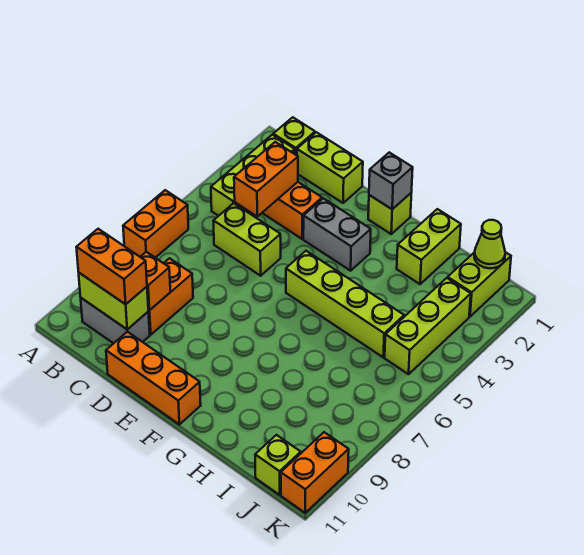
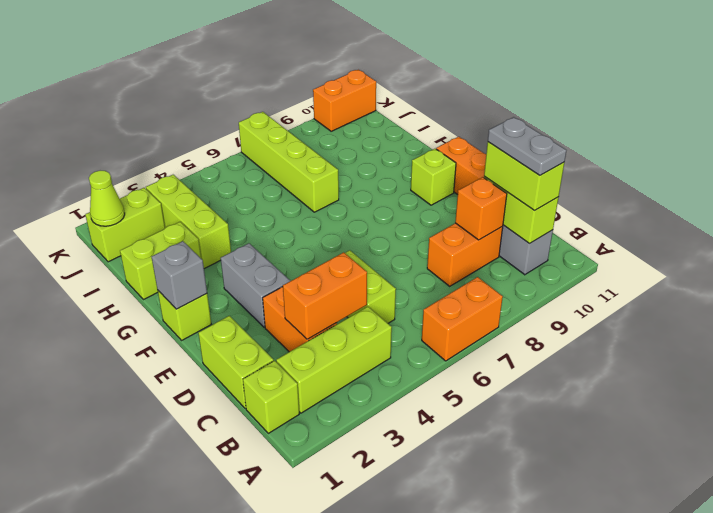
orange 1x2 brick [76,229,147,304] -> lime 1x2 brick [484,142,564,211]
none -> grey 1x2 plate [488,117,567,175]
lime 1x4 brick [286,251,404,357] -> lime 1x4 brick moved to [239,112,339,212]
lime 1x3 brick [385,278,471,374] -> lime 1x3 brick turned to [146,175,231,269]
lime 1x1 brick [255,435,301,495] -> lime 1x1 brick moved to [411,149,456,205]

